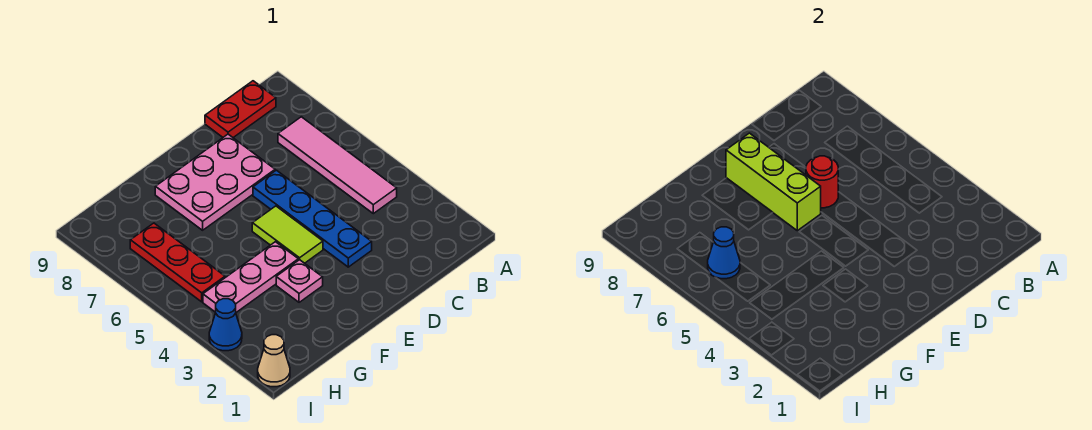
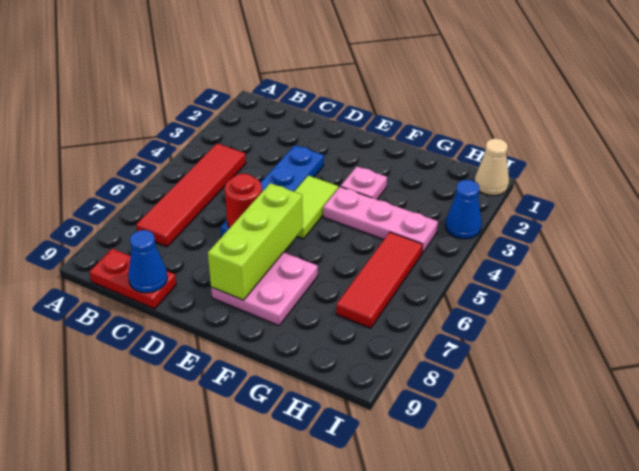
pink 1x4 tile [278,117,397,214] -> red 1x4 tile [136,143,246,247]
pink 2x3 plate [155,134,275,230] -> pink 2x2 plate [211,252,318,326]
red 1x3 plate [130,223,225,302] -> red 1x3 tile [336,232,423,328]
blue 1x1 cone [708,227,740,279] -> blue 1x1 cone moved to [128,230,167,293]

